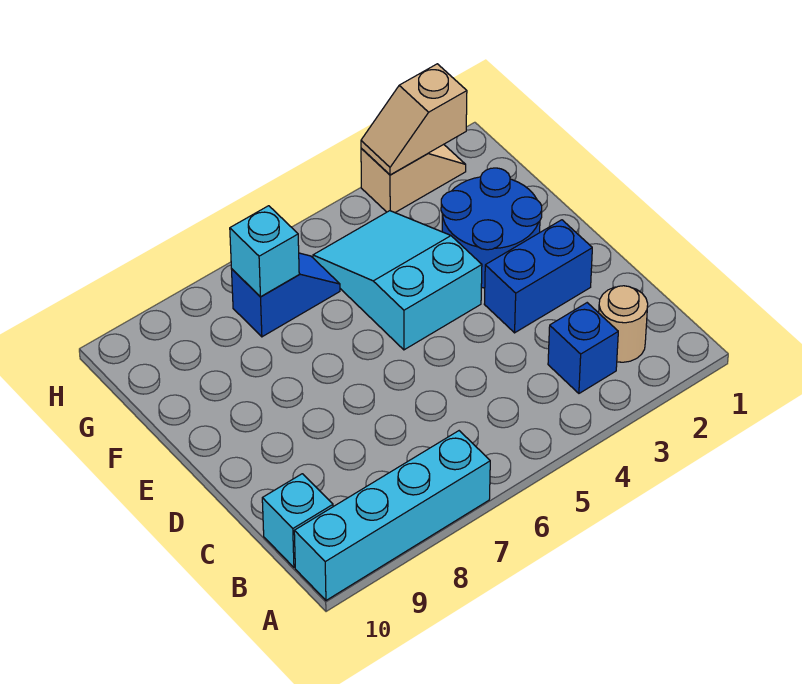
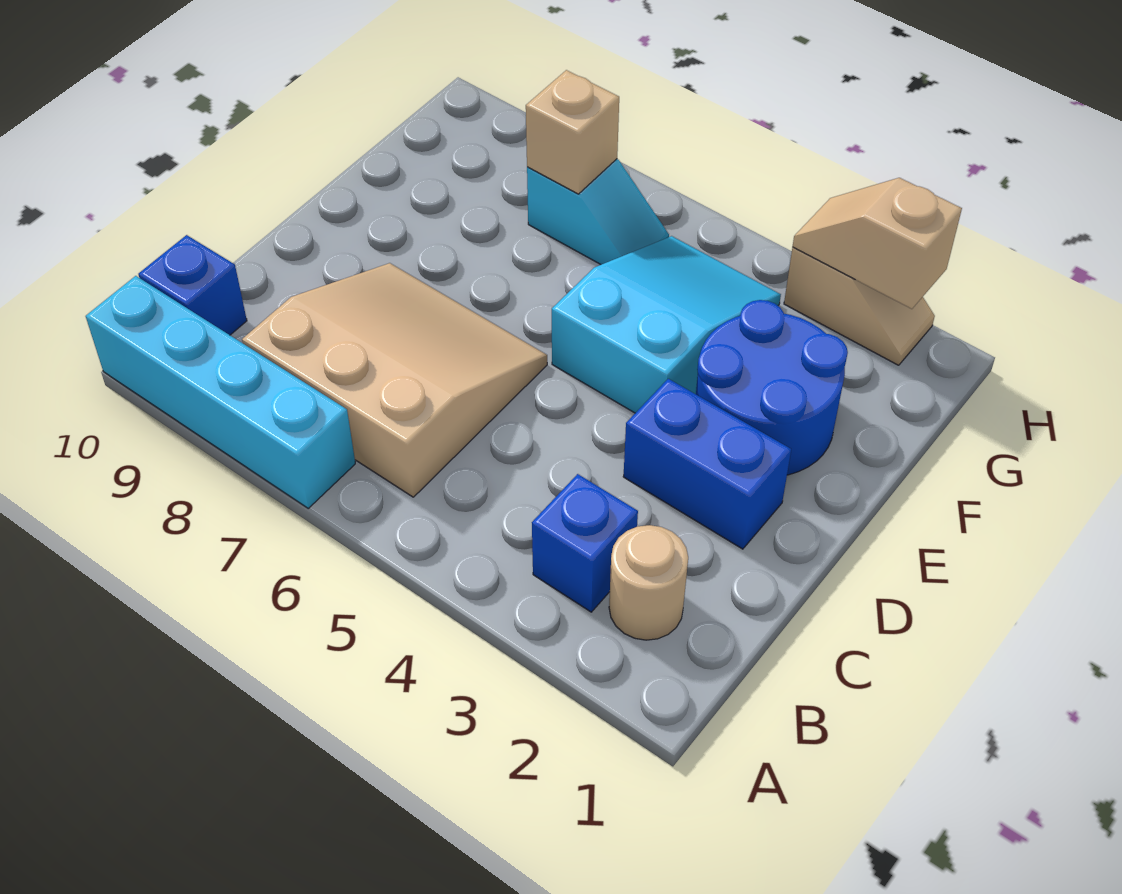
none -> tan 3x3 slope [242,263,547,497]
cyan 1x1 brick [262,474,333,567] -> blue 1x1 brick [138,235,247,335]
blue 1x2 slope [232,253,340,337] -> cyan 1x2 slope [527,159,669,265]
cyan 1x1 brick [230,206,299,297] -> tan 1x1 brick [526,70,619,194]

